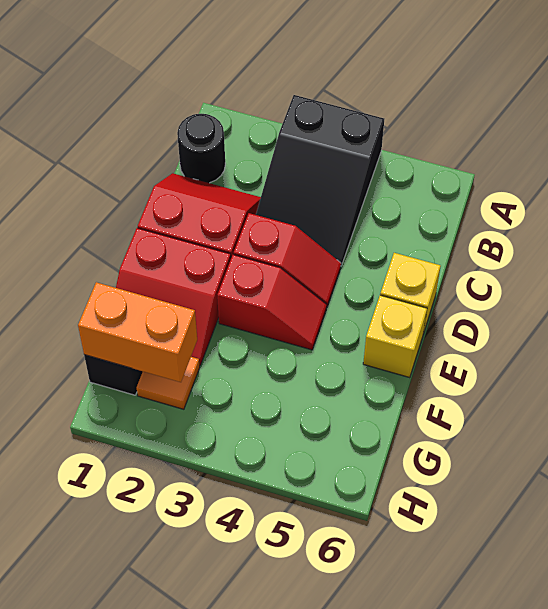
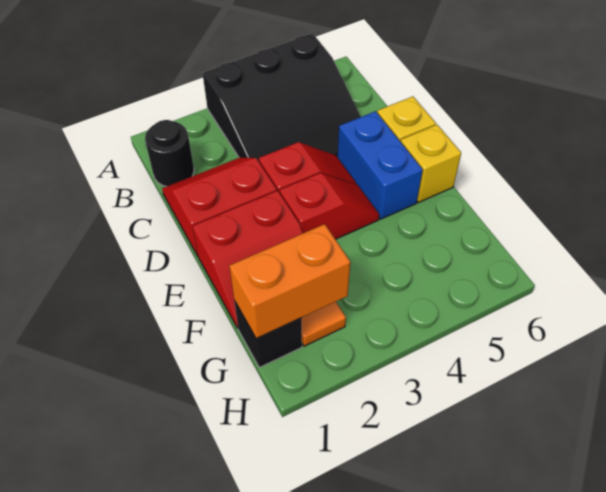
black 2x3 slope [256,95,384,266] -> black 3x3 slope [203,33,361,161]
none -> blue 1x2 brick [338,111,423,219]

